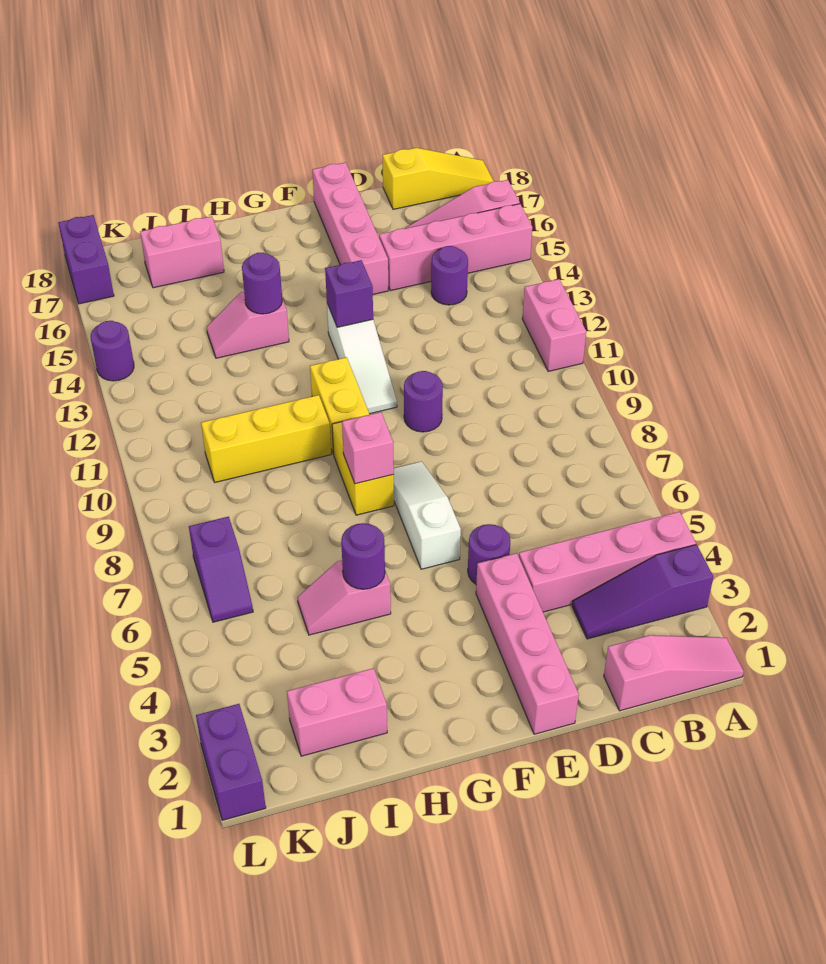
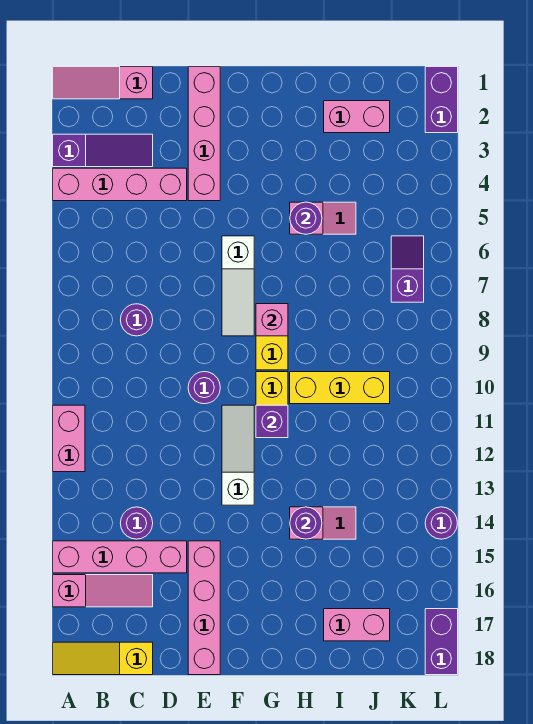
purple 1x1 round brick [468,524,510,584] -> purple 1x1 round brick moved to [121,304,153,336]
purple 1x1 brick [325,260,373,327] -> purple 1x1 brick moved to [256,405,288,438]

